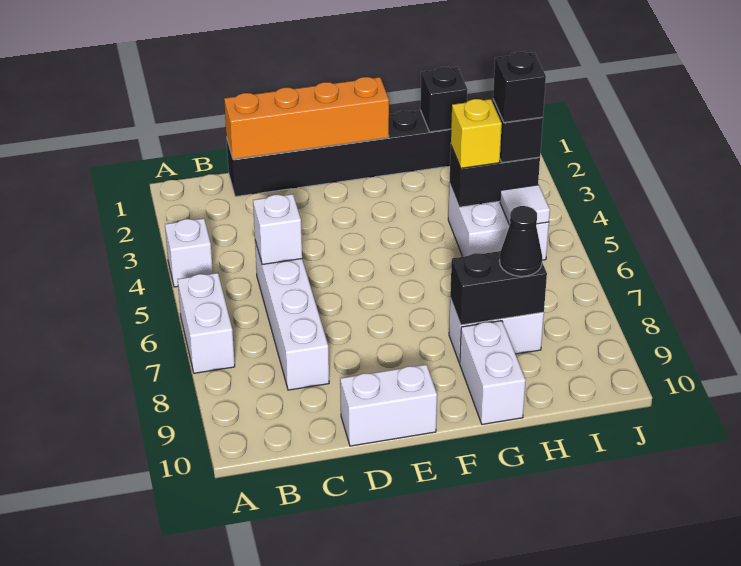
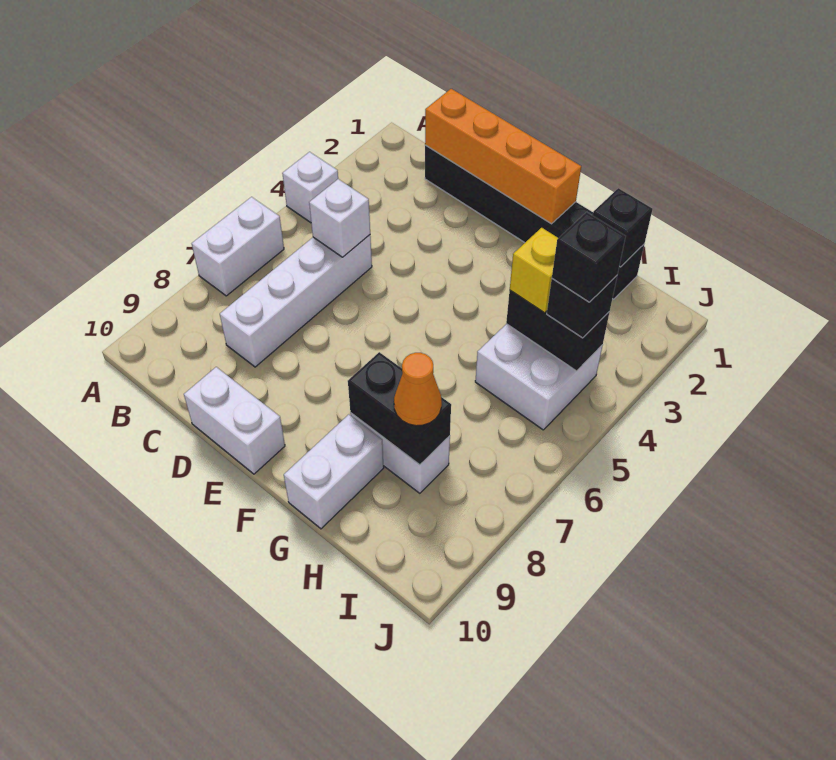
black 1x1 cone [499,206,542,276] -> orange 1x1 cone [394,353,442,426]
white 1x1 tile [500,185,550,225] -> none

